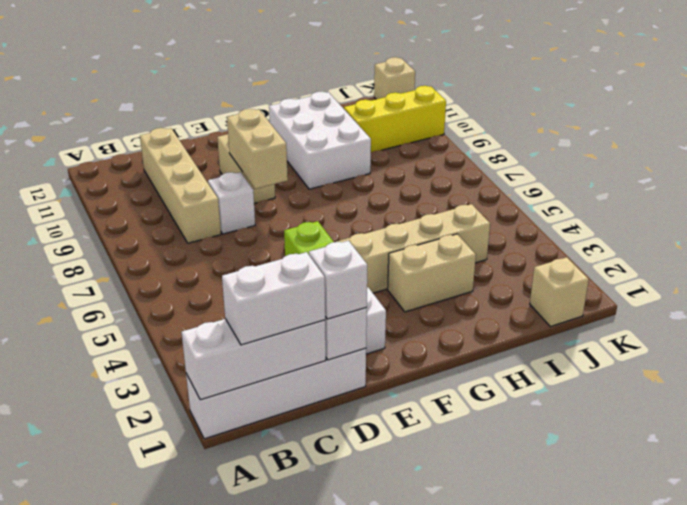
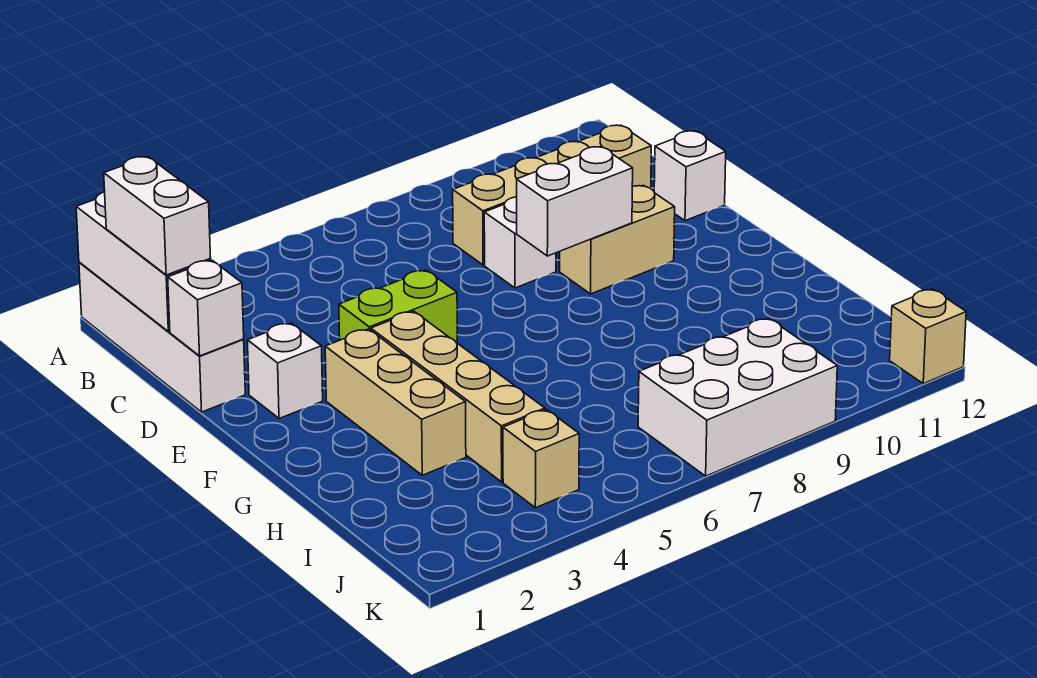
white 1x1 brick [309,241,367,319] -> white 1x1 brick moved to [654,131,726,221]
tan 1x2 brick [227,109,288,189] -> white 1x2 brick [517,147,633,256]
tan 1x2 brick [388,234,476,312] -> tan 1x3 brick [325,329,466,475]
white 2x3 brick [269,92,371,189] -> white 2x3 brick moved to [638,318,837,476]
yellow 1x3 brick [344,86,446,152] -> none
tan 1x1 brick [530,257,589,327] -> tan 1x1 brick moved to [503,409,579,508]

